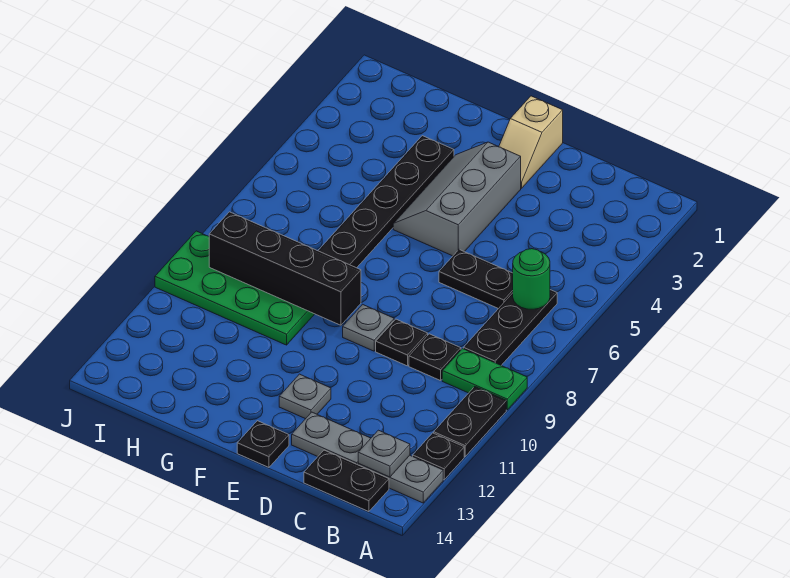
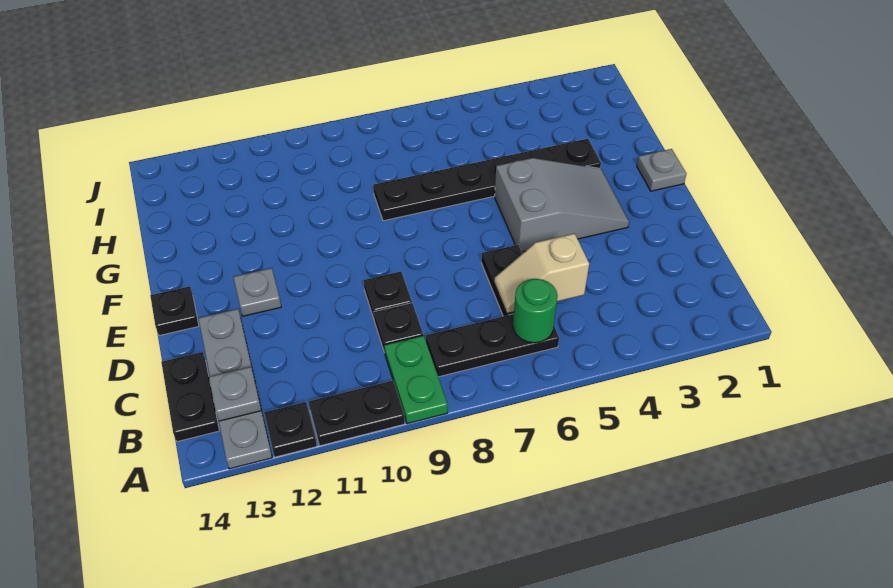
tan 1x2 slope [499,96,563,189] -> tan 1x2 slope moved to [494,234,589,314]
grey 2x3 slope [393,142,521,256] -> grey 2x3 slope turned to [495,158,629,252]
grey 1x1 plate [343,304,394,351] -> grey 1x1 plate moved to [637,149,686,191]
black 1x4 brick [209,212,361,325] -> none
green 2x4 plate [155,231,314,345] -> none

